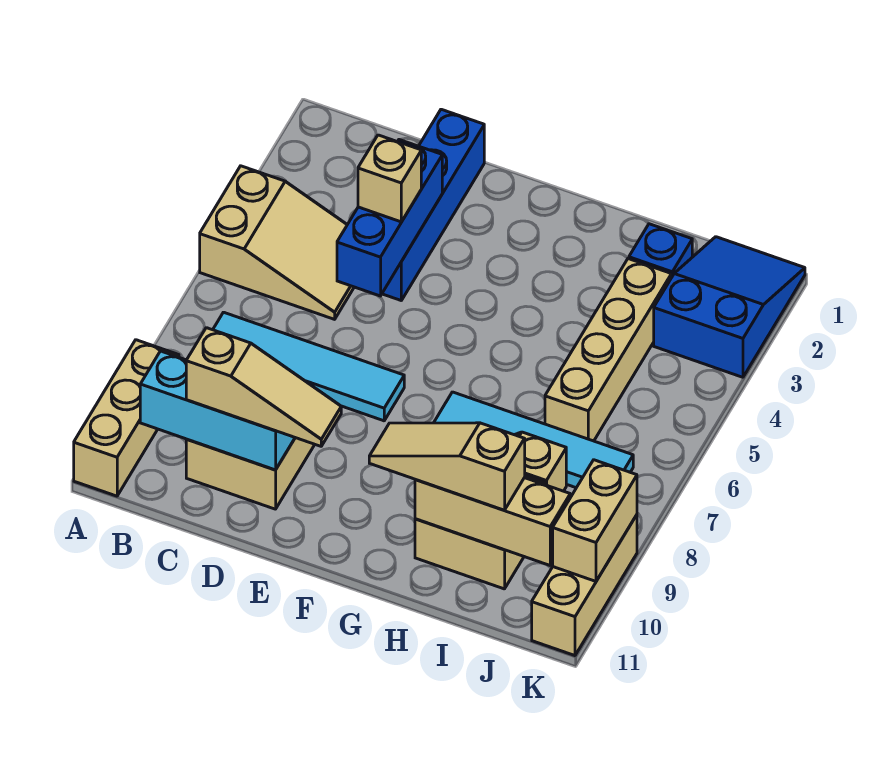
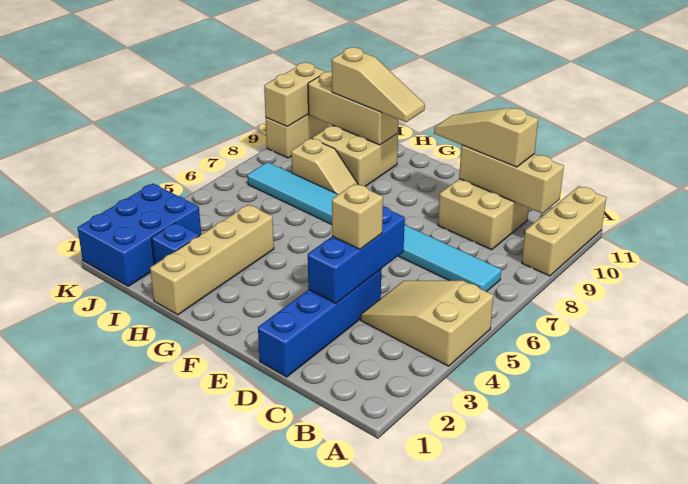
cyan 1x3 brick [140,351,295,470] -> tan 1x3 brick [459,145,564,214]
tan 1x4 brick [545,259,671,441] -> tan 1x4 brick moved to [150,205,274,315]
blue 2x3 slope [654,237,805,377] -> blue 2x3 brick [78,183,201,286]

